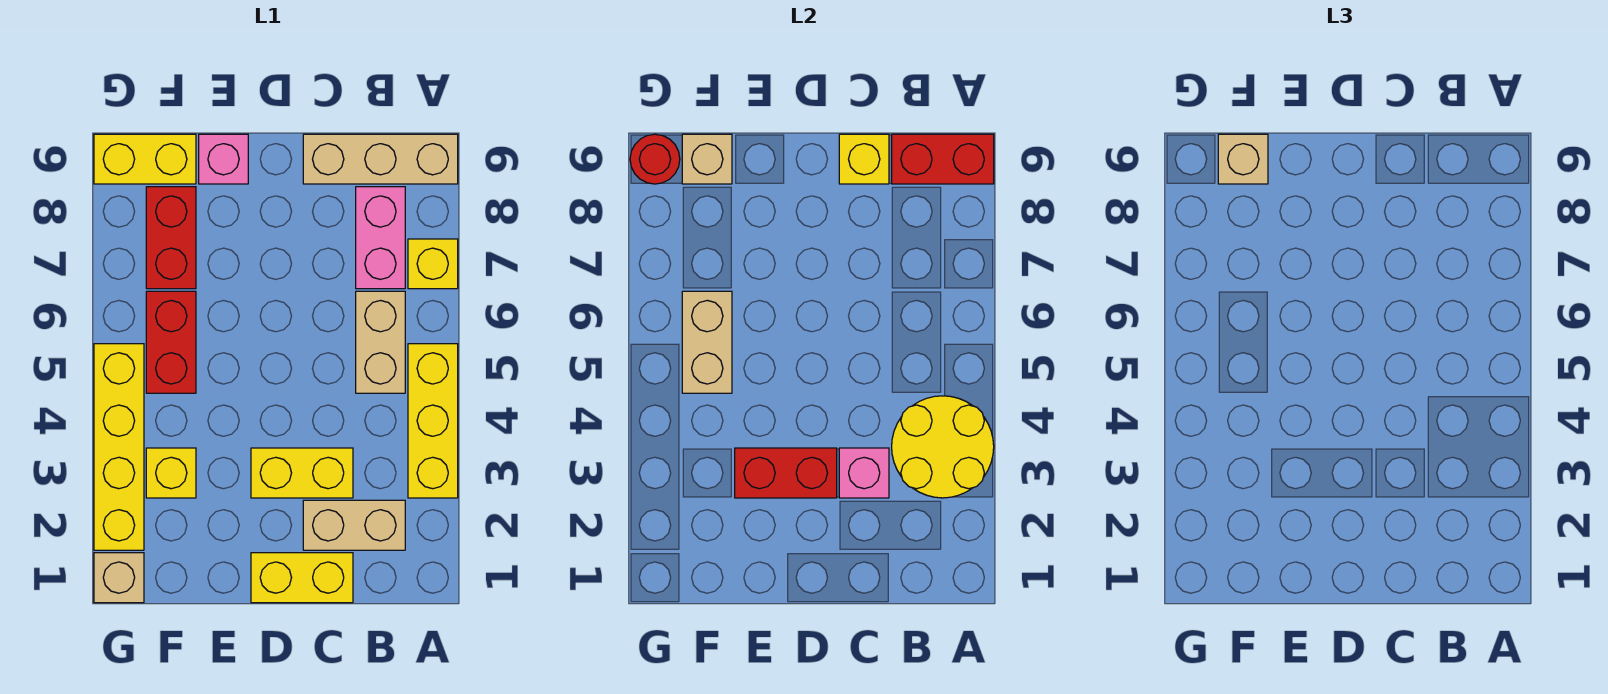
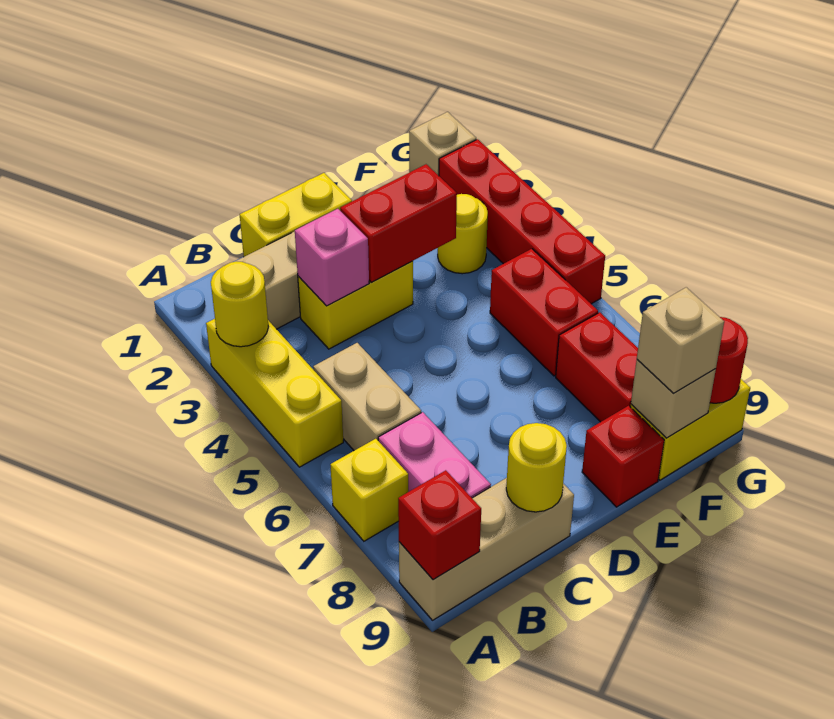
yellow 2x2 round brick [892,396,994,498] -> yellow 1x1 round brick [211,262,268,347]
red 1x2 brick [892,134,994,184] -> red 1x1 brick [398,470,481,580]
yellow 1x1 brick [839,134,889,184] -> yellow 1x1 round brick [506,423,567,512]
pink 1x1 brick [199,134,248,184] -> red 1x1 brick [582,406,664,507]
yellow 1x1 brick [146,448,196,498] -> yellow 1x1 round brick [438,194,488,274]
tan 1x2 brick [682,291,732,393] -> none
yellow 1x4 brick [94,344,144,550] -> red 1x4 brick [439,139,605,304]

